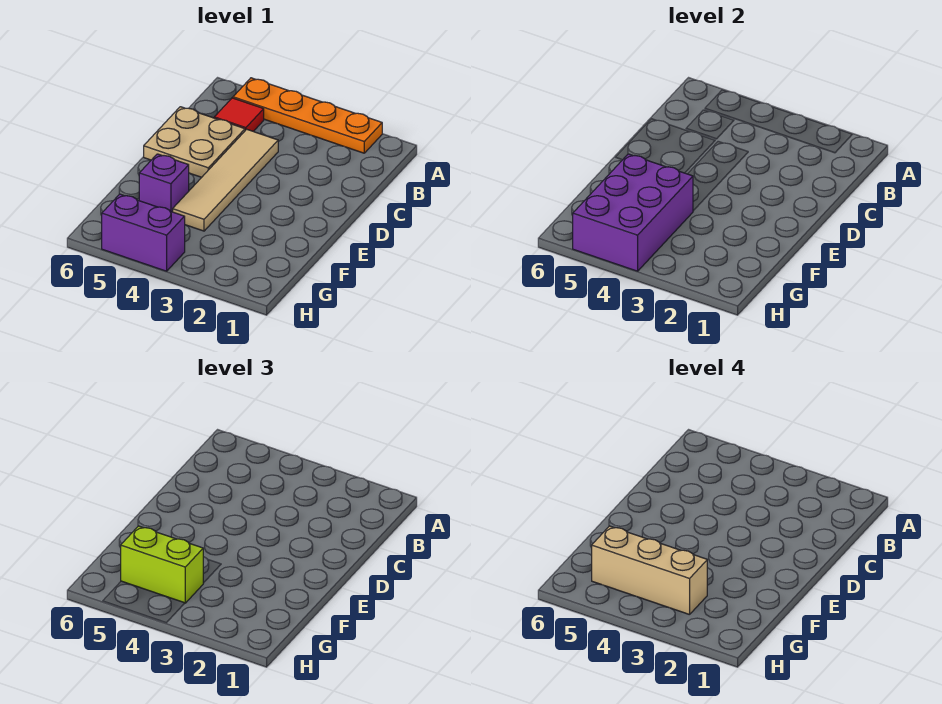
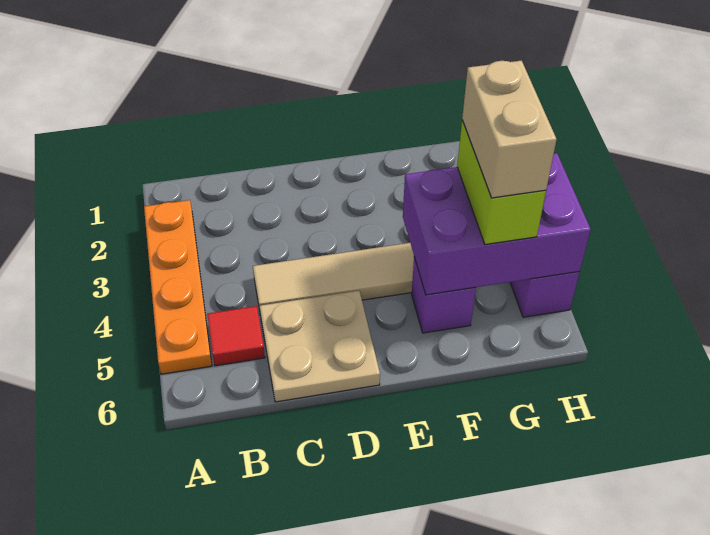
tan 1x3 brick [592,526,707,615] -> tan 1x2 brick [462,61,557,198]

